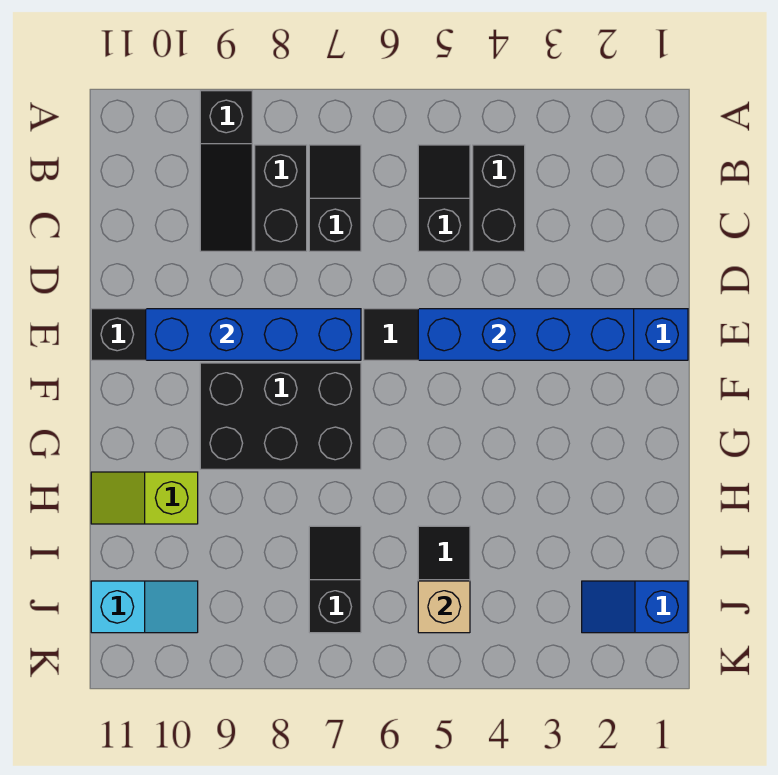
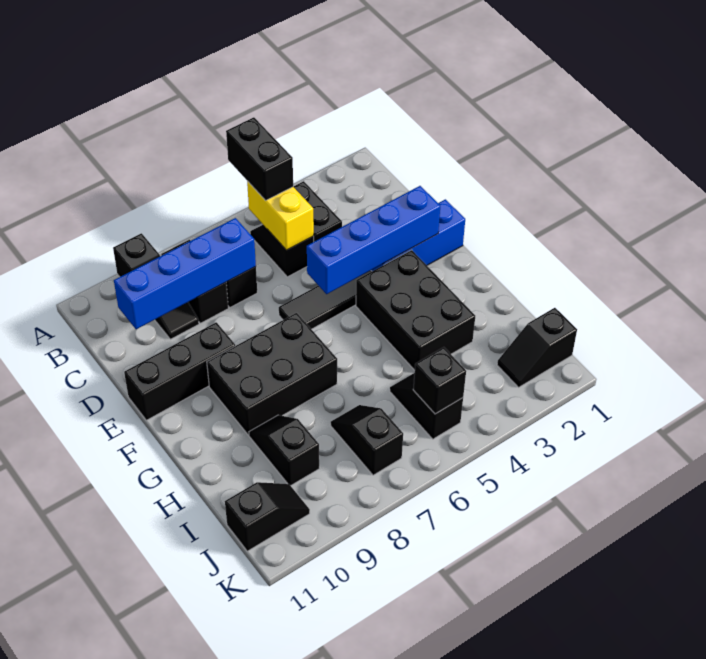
none -> black 1x2 brick [226,117,293,201]
none -> yellow 1x2 brick [247,181,314,250]
blue 1x4 brick [146,309,361,360] -> blue 1x4 brick moved to [114,218,256,329]
none -> black 2x3 brick [356,250,475,370]
none -> black 1x2 slope [249,415,319,486]
lime 1x2 slope [91,472,198,524] -> none
blue 1x2 slope [582,581,688,633] -> black 1x2 slope [497,308,577,387]
tan 1x1 brick [418,581,470,633] -> black 1x1 brick [413,347,466,414]
cyan 1x2 slope [91,581,198,633] -> black 1x2 slope [225,482,310,551]

